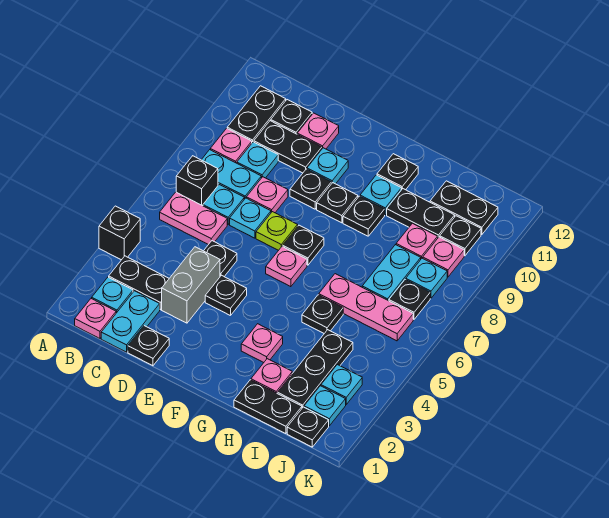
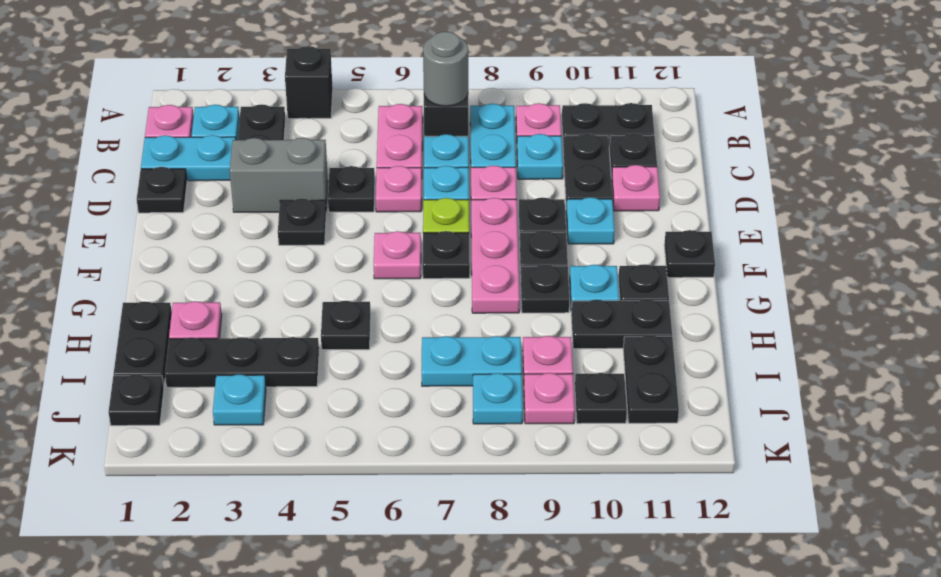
none -> grey 1x1 round brick [423,32,468,106]
pink 1x1 plate [241,324,283,363] -> pink 1x1 plate moved to [376,166,422,212]
pink 1x3 plate [319,274,413,341] -> pink 1x3 plate moved to [471,198,520,313]
black 1x2 plate [387,189,455,237] -> black 1x2 plate turned to [571,299,672,349]
cyan 1x1 plate [304,386,346,426] -> none
black 1x1 plate [389,279,430,319] -> black 1x1 plate moved to [664,230,715,278]

